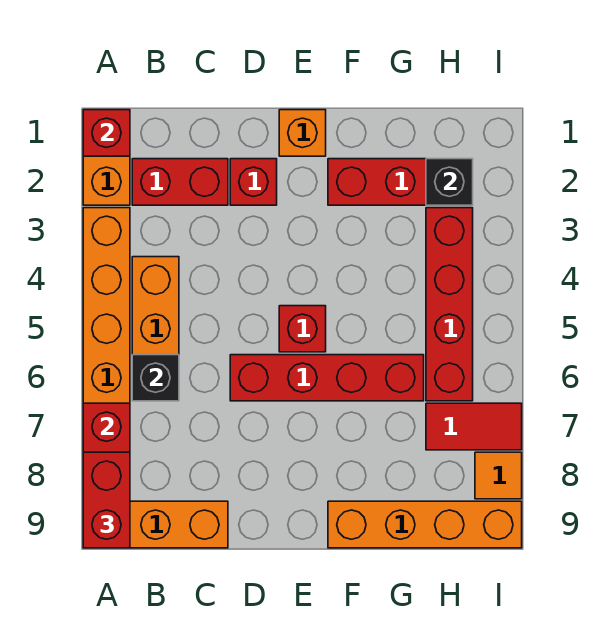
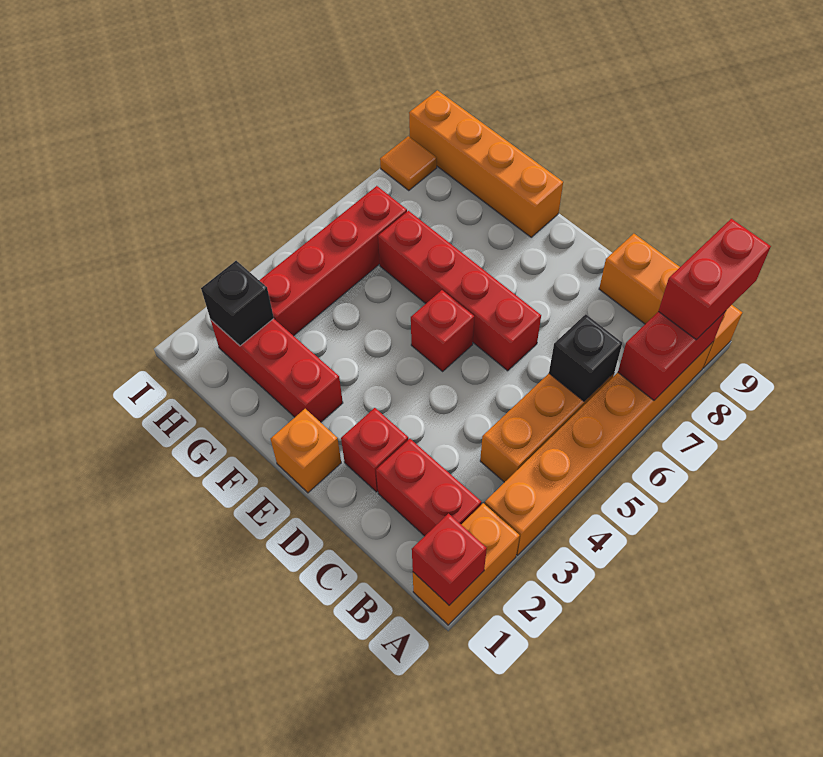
red 1x2 tile [426,403,522,450] -> none

